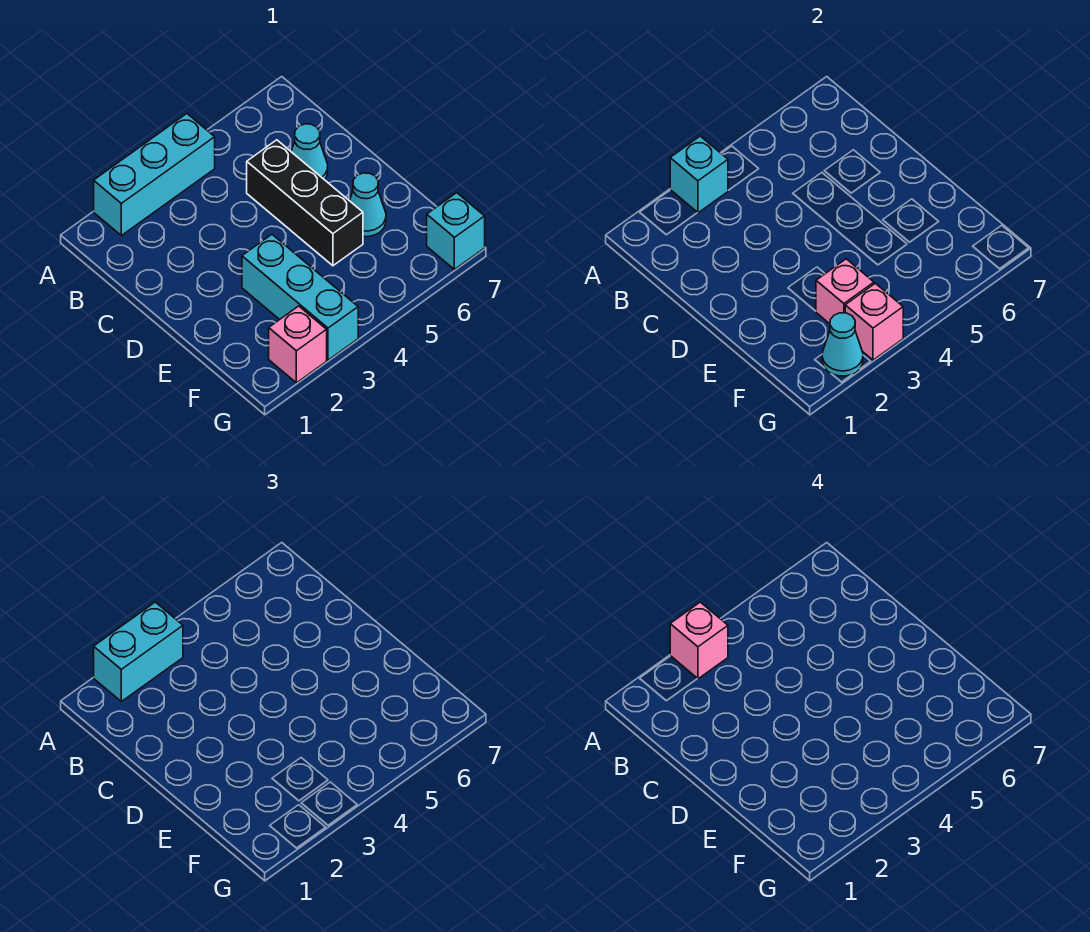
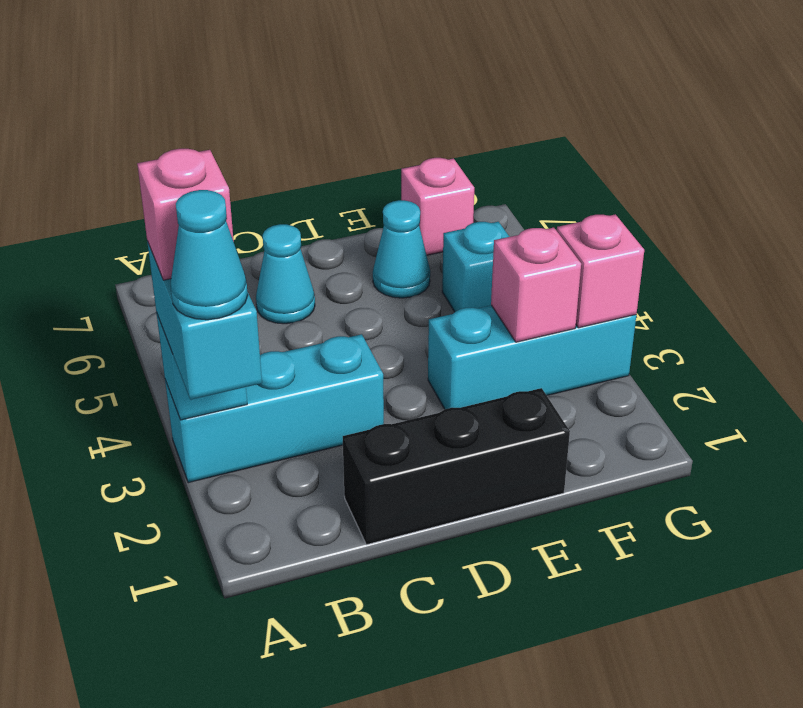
cyan 1x3 brick [94,114,215,235] -> cyan 1x3 brick turned to [165,334,384,483]
black 1x3 brick [247,140,363,266] -> black 1x3 brick moved to [343,388,570,545]
pink 1x1 brick [269,306,327,383] -> pink 1x1 brick moved to [401,158,474,255]
cyan 1x1 cone [822,313,863,376] -> cyan 1x1 cone moved to [170,190,248,320]
cyan 1x1 brick [427,193,485,269] -> cyan 1x1 brick moved to [442,222,509,312]

